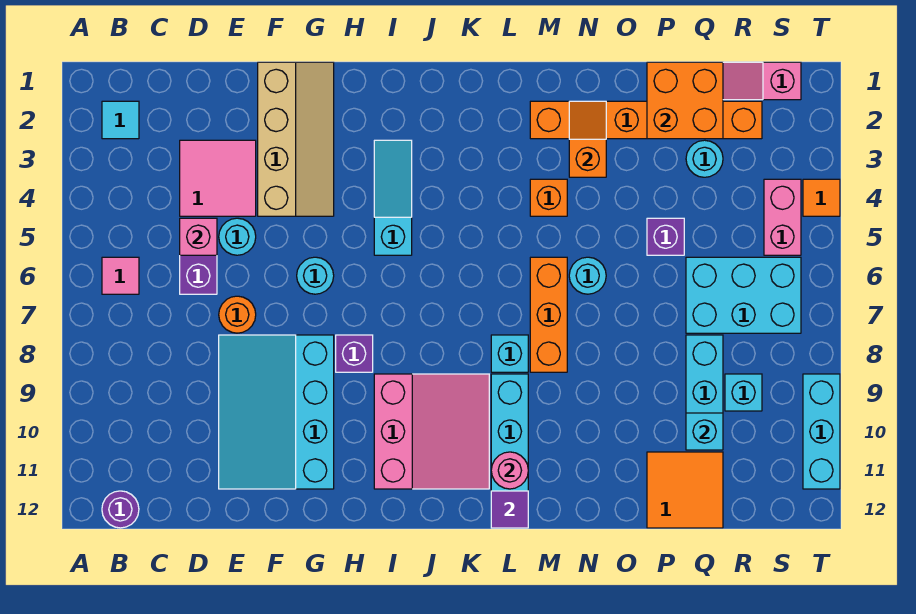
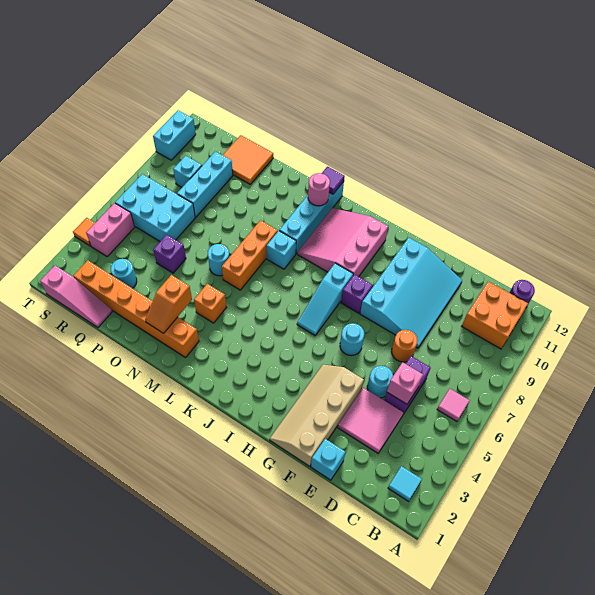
cyan 1x3 slope [374,140,412,255] -> cyan 1x3 slope moved to [297,263,353,335]
orange 2x2 brick [647,62,723,139] -> orange 2x2 brick moved to [462,281,528,349]
cyan 1x1 brick [686,413,723,450] -> cyan 1x1 brick moved to [311,439,345,480]
cyan 1x3 brick [803,374,840,489] -> cyan 1x2 brick [153,110,196,160]

